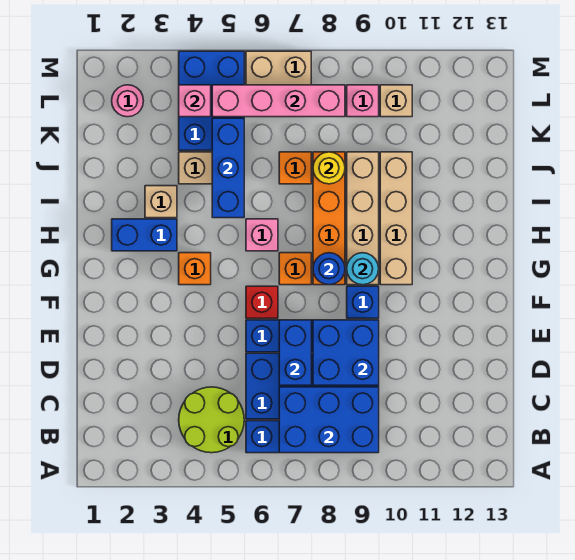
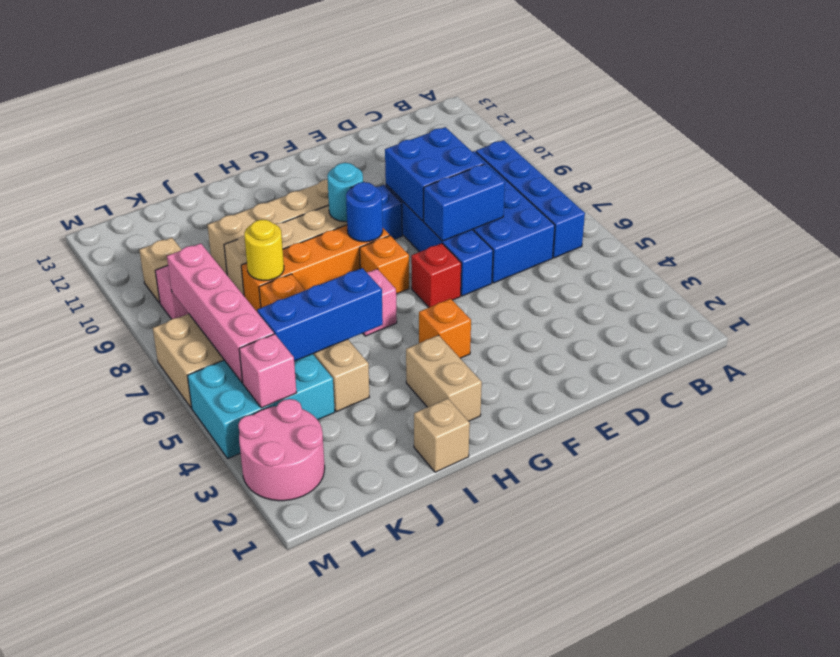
lime 2x2 round brick [179,387,244,453] -> none
blue 2x3 brick [279,387,379,453] -> none
blue 1x2 brick [112,219,177,251] -> tan 1x2 brick [406,335,482,421]
tan 1x1 brick [145,186,177,218] -> tan 1x1 brick moved to [414,398,470,472]
blue 2x3 brick [179,51,244,150] -> cyan 2x3 brick [187,354,335,458]
pink 1x1 round brick [112,85,143,117] -> pink 2x2 round brick [238,399,325,501]

